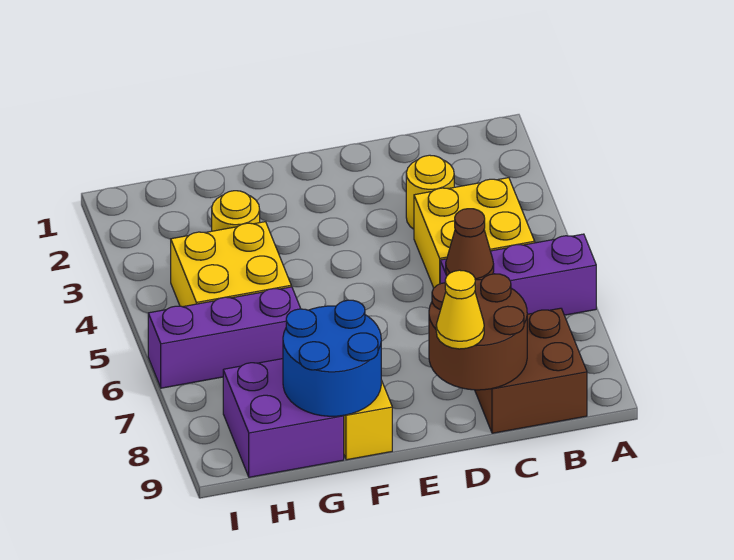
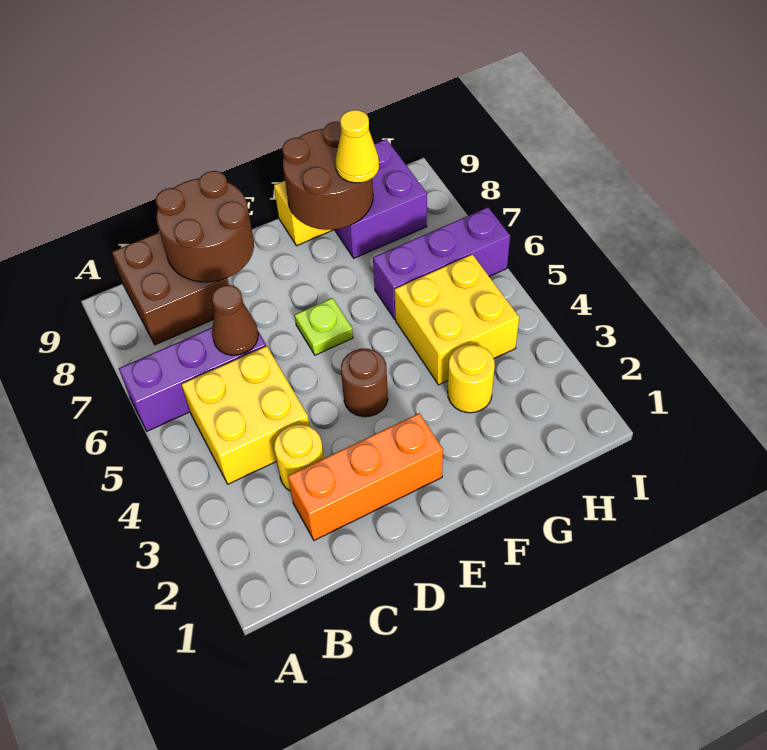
none -> orange 1x3 brick [288,413,443,540]
yellow 1x1 cone [436,270,484,349] -> yellow 1x1 cone moved to [336,110,379,183]
none -> brown 1x1 round brick [341,349,388,417]
none -> lime 1x1 plate [295,298,353,355]
blue 2x2 round brick [283,300,381,416] -> brown 2x2 round brick [282,122,373,230]

